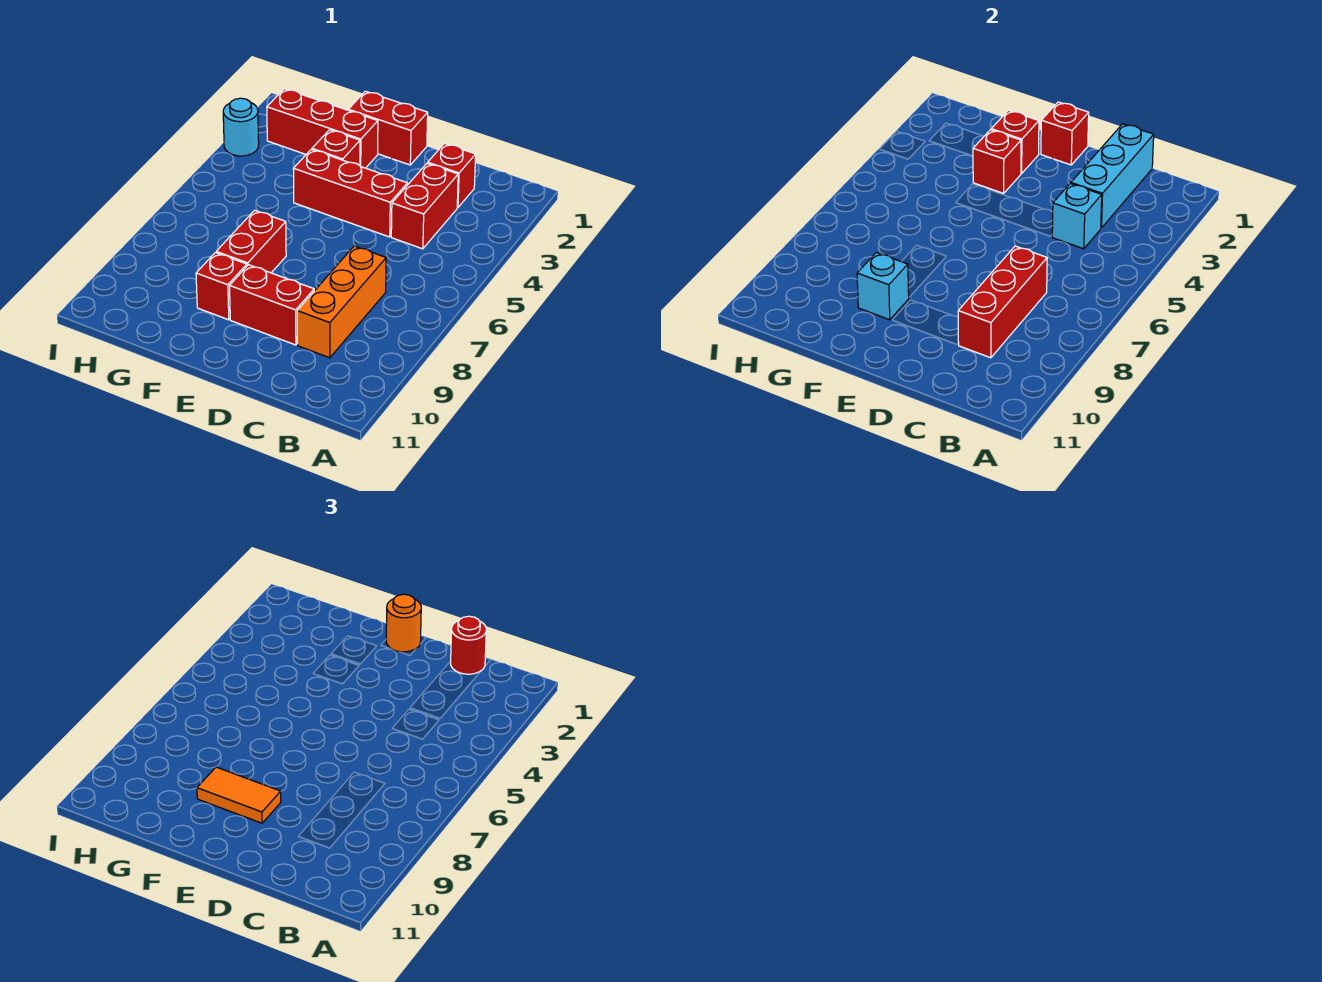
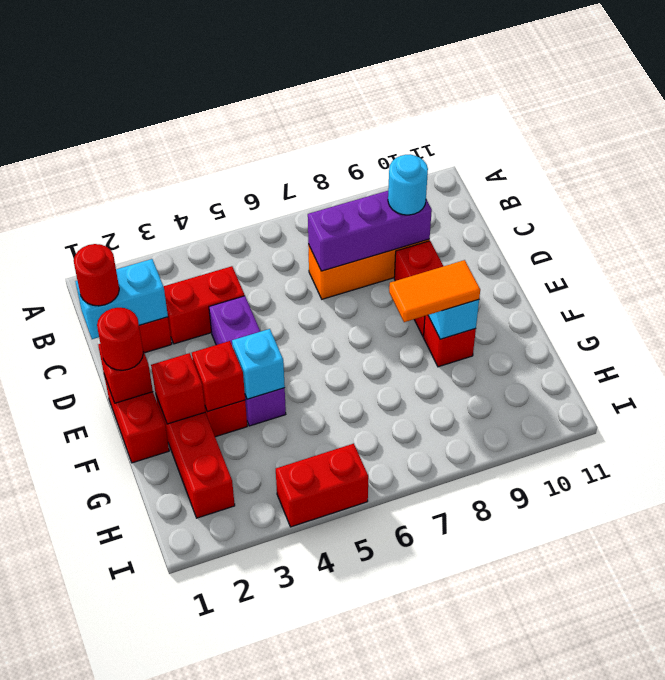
cyan 1x3 brick [1071,124,1154,228] -> cyan 1x2 brick [75,259,168,339]
cyan 1x1 brick [1052,184,1102,249] -> cyan 1x1 brick moved to [232,329,285,399]
red 1x3 brick [958,246,1047,358] -> purple 1x3 brick [308,191,432,271]
red 1x3 brick [293,149,407,237] -> purple 1x3 brick [209,296,286,426]
orange 1x1 round brick [386,594,421,652] -> red 1x1 round brick [97,308,143,370]
orange 1x2 tile [197,767,281,823] -> orange 1x2 tile turned to [389,260,480,322]
red 1x2 brick [216,210,286,273] -> red 1x2 brick moved to [276,444,368,527]
cyan 1x1 round brick [223,98,259,156] -> cyan 1x1 round brick moved to [388,154,428,215]

